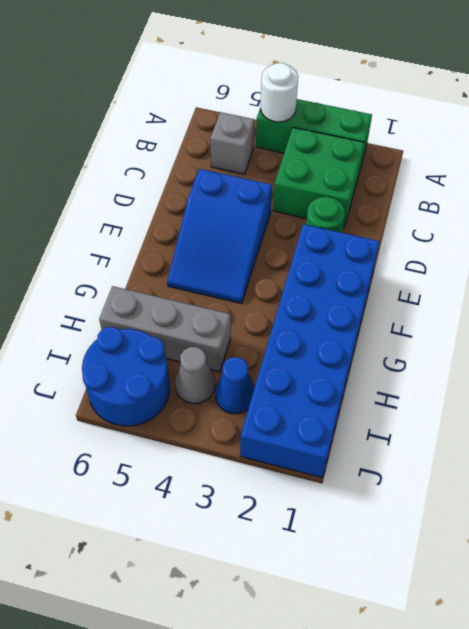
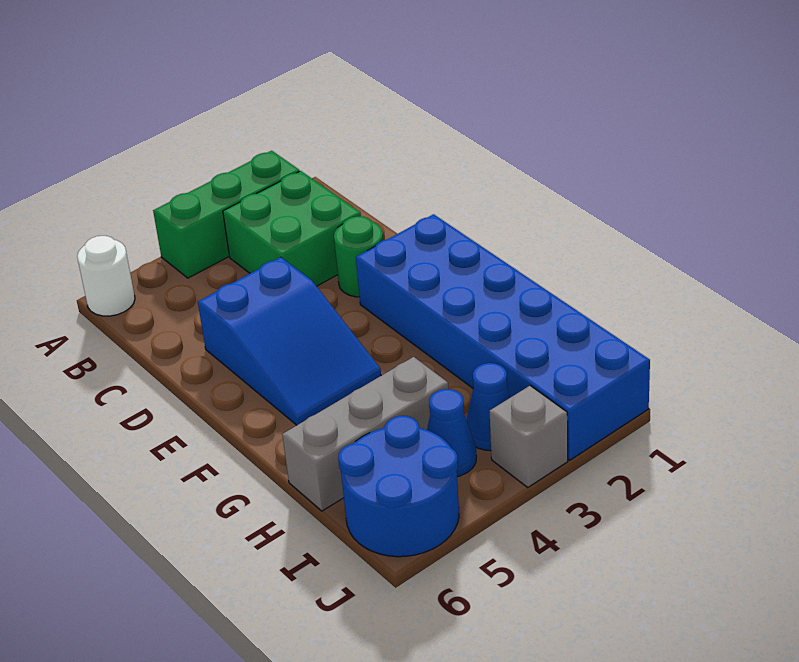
white 1x1 round brick [261,63,298,122] -> white 1x1 round brick moved to [77,236,135,316]
grey 1x1 brick [210,112,254,174] -> grey 1x1 brick moved to [490,386,568,487]
grey 1x1 cone [175,347,215,404] -> blue 1x1 cone [427,389,477,477]

